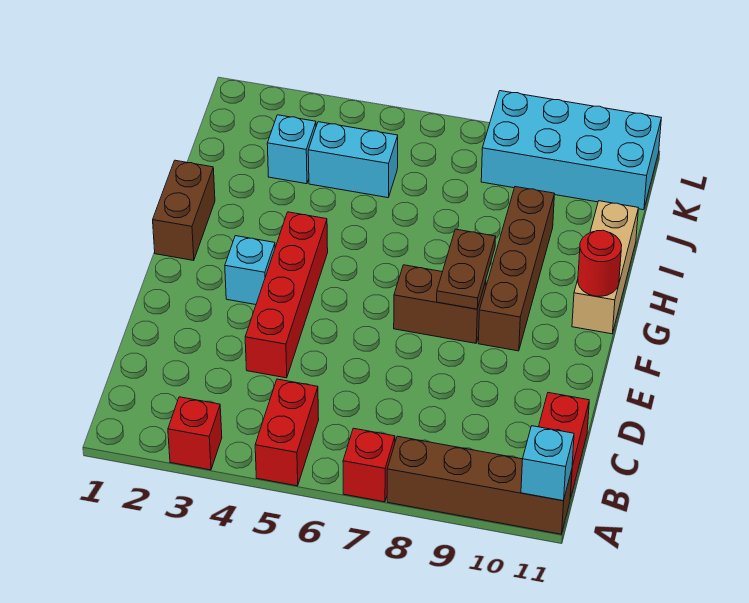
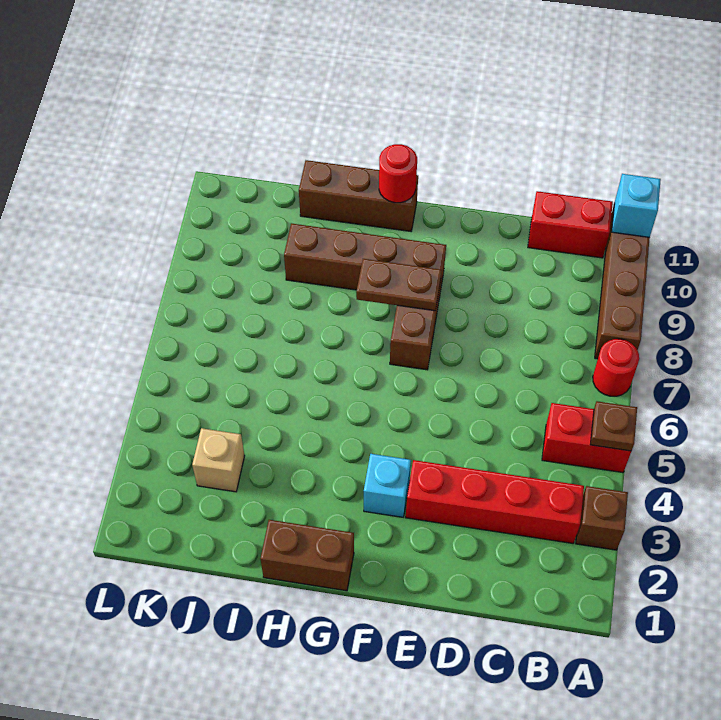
red 1x1 brick [168,397,222,470] -> brown 1x1 brick [576,486,628,550]
none -> brown 1x1 plate [590,401,637,451]
red 1x1 brick [343,428,395,502] -> red 1x1 round brick [593,339,639,396]
red 1x4 brick [245,212,328,378] -> red 1x4 brick moved to [406,460,584,543]
tan 1x3 brick [572,201,638,334] -> brown 1x3 brick [299,160,418,231]
cyan 1x1 brick [267,115,316,184] -> tan 1x1 brick [192,428,245,492]
cyan 1x2 brick [308,122,398,198] -> none
cyan 2x4 brick [481,91,661,210] -> none

